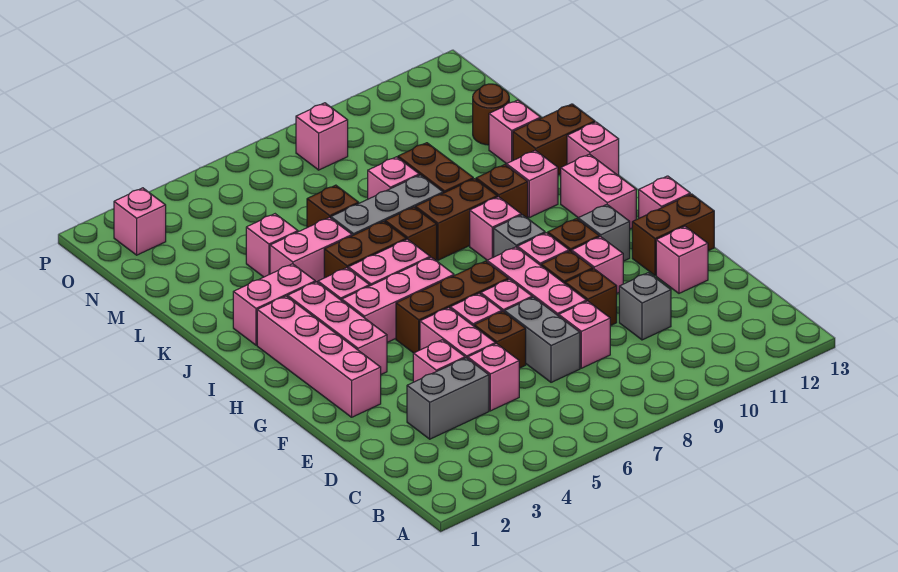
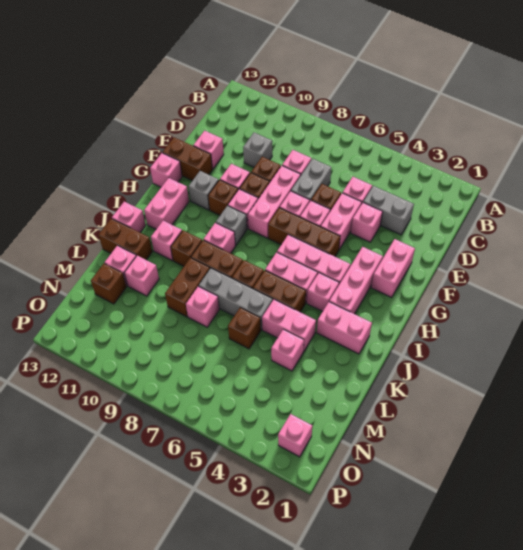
pink 1x4 brick [257,296,381,417] -> pink 1x2 brick [371,239,415,297]
brown 1x1 round brick [473,84,509,145] -> brown 1x1 brick [91,263,127,304]
pink 1x1 brick [296,103,348,170] -> pink 1x1 brick moved to [124,256,159,296]

